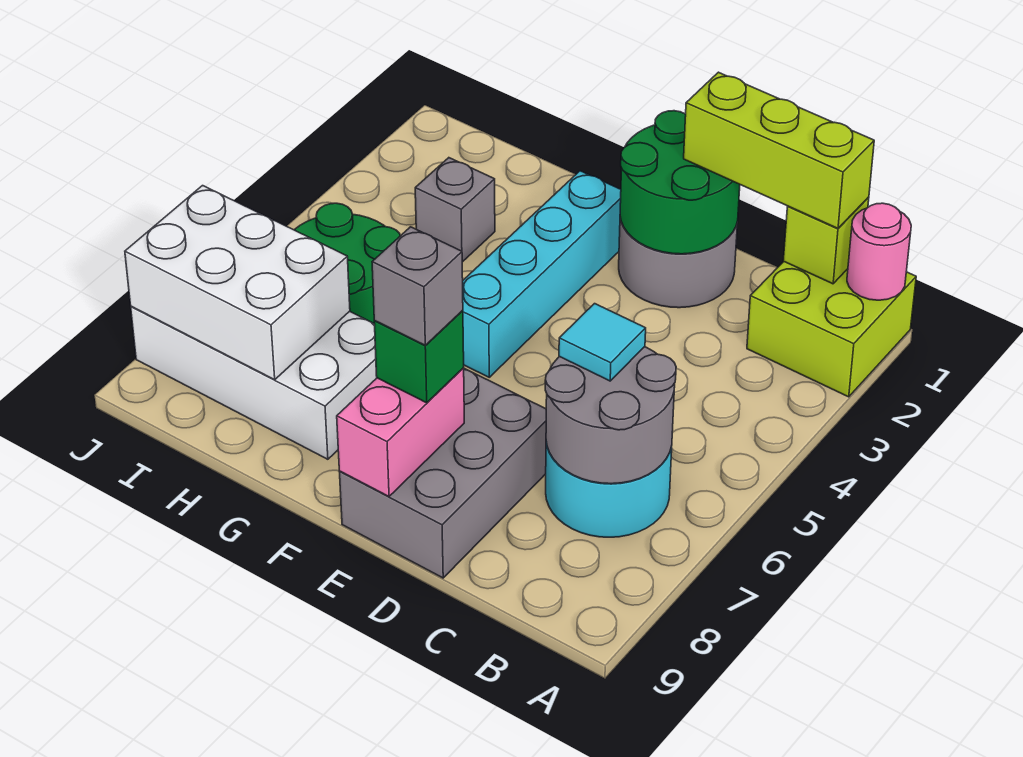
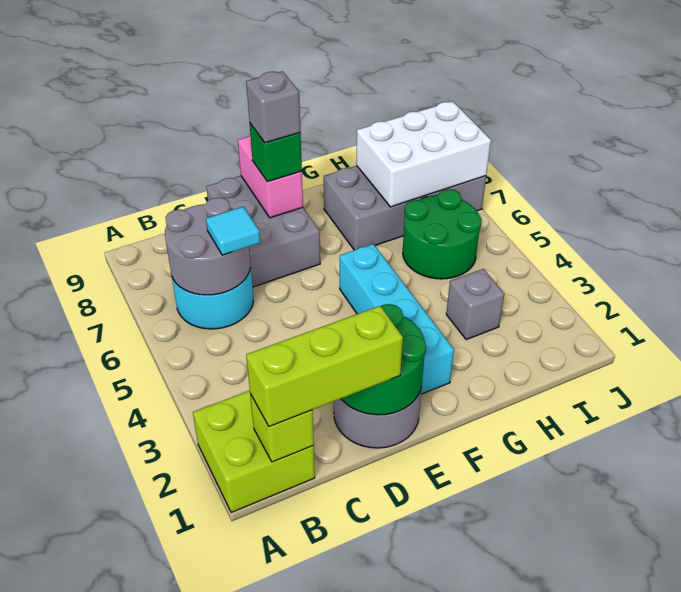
pink 1x1 round brick [847,203,911,300] -> none
white 2x4 brick [131,306,377,459] -> grey 2x4 brick [324,166,486,250]

